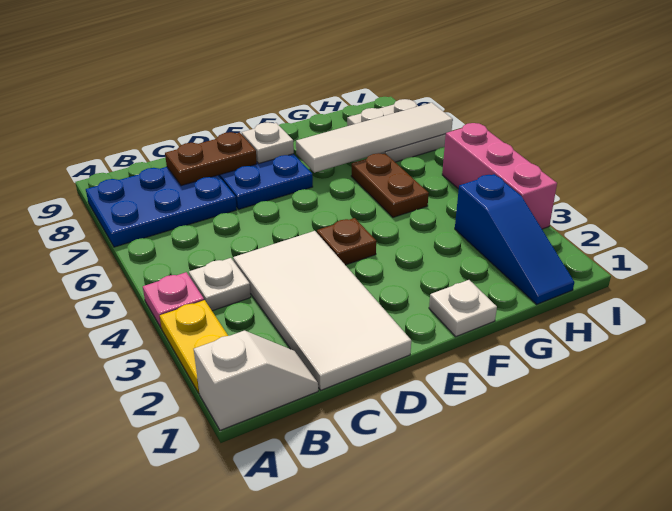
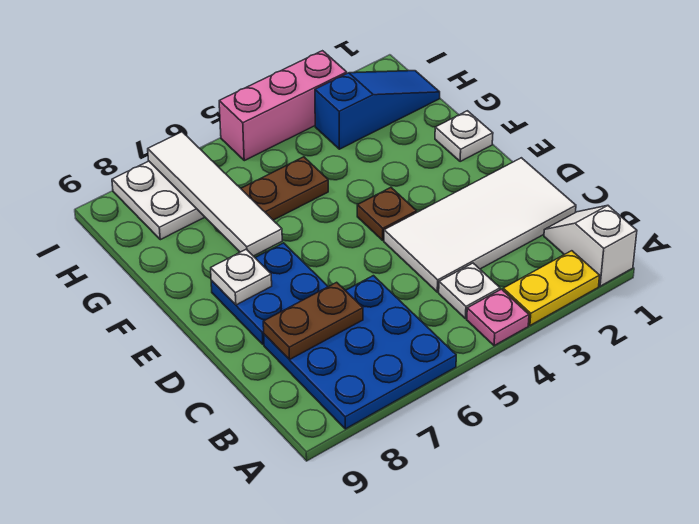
blue 2x3 plate [86,167,237,247] -> blue 3x3 plate [264,276,456,429]
brown 1x2 plate [165,132,257,186] -> brown 1x2 plate turned to [263,282,363,360]

